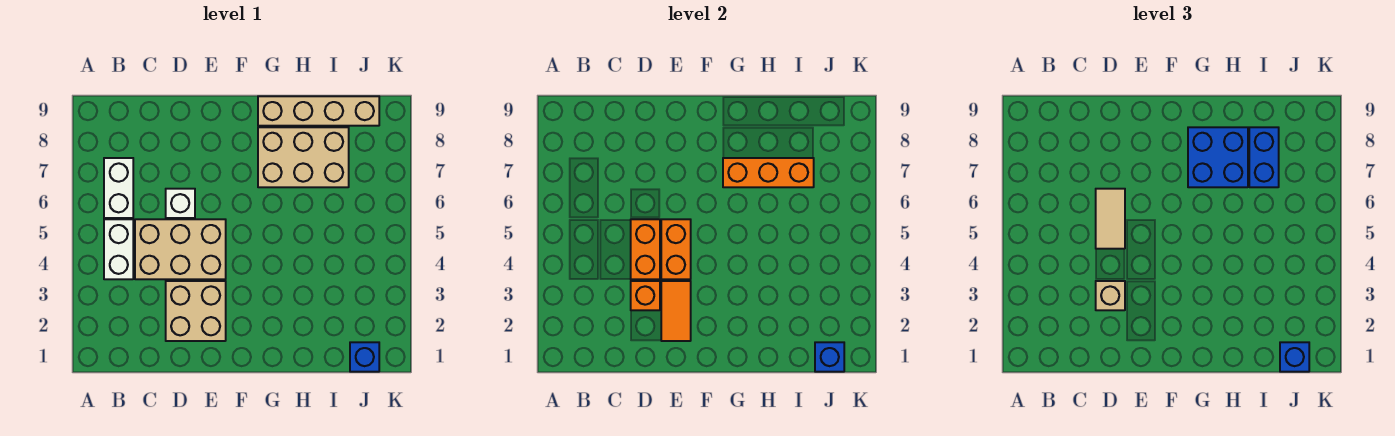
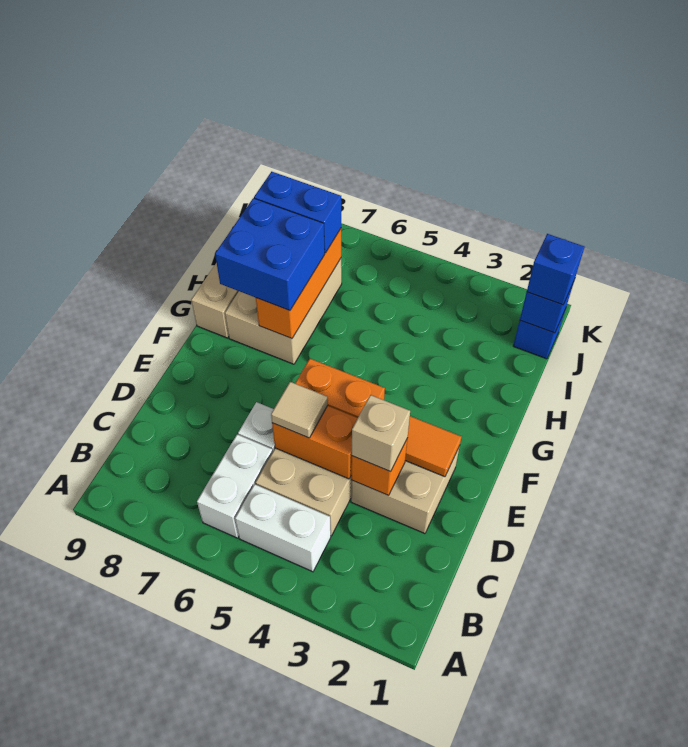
white 1x2 brick [104,158,133,218] -> white 1x2 brick turned to [197,434,273,538]
tan 1x2 tile [1096,189,1125,249] -> tan 1x1 tile [271,382,328,438]

